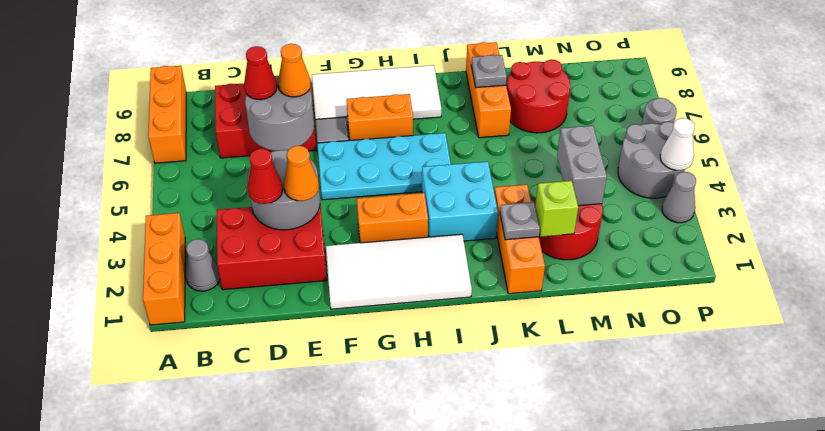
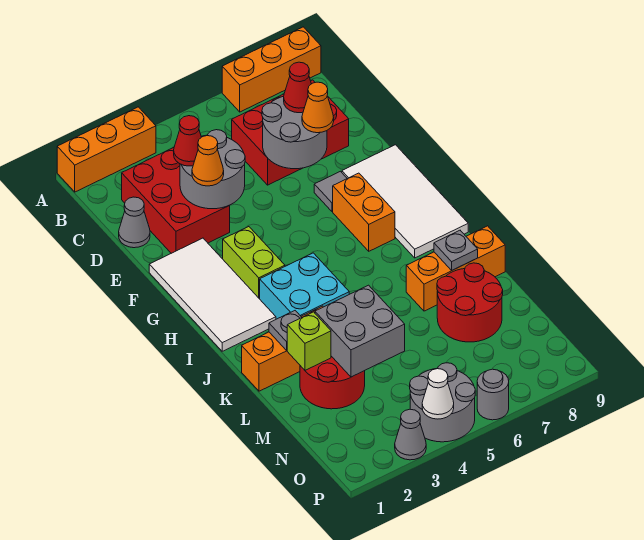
grey 1x1 cone [186,239,220,291] -> grey 1x1 cone moved to [119,197,150,248]
red 2x3 brick [215,79,316,158] -> red 2x3 brick turned to [232,80,349,185]
cyan 2x4 plate [317,133,451,200] -> none
orange 1x2 brick [357,193,428,243] -> lime 1x2 brick [223,227,285,299]
grey 1x2 brick [557,126,607,206] -> grey 2x2 brick [315,285,405,377]

